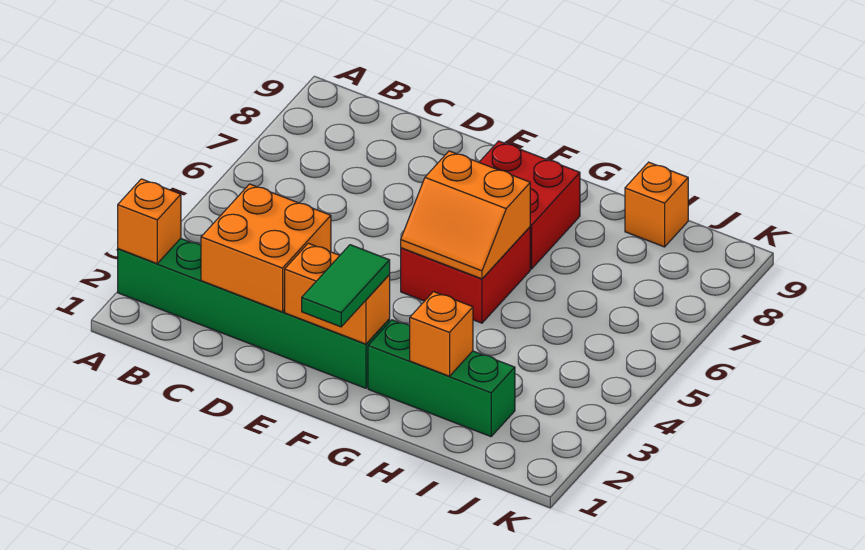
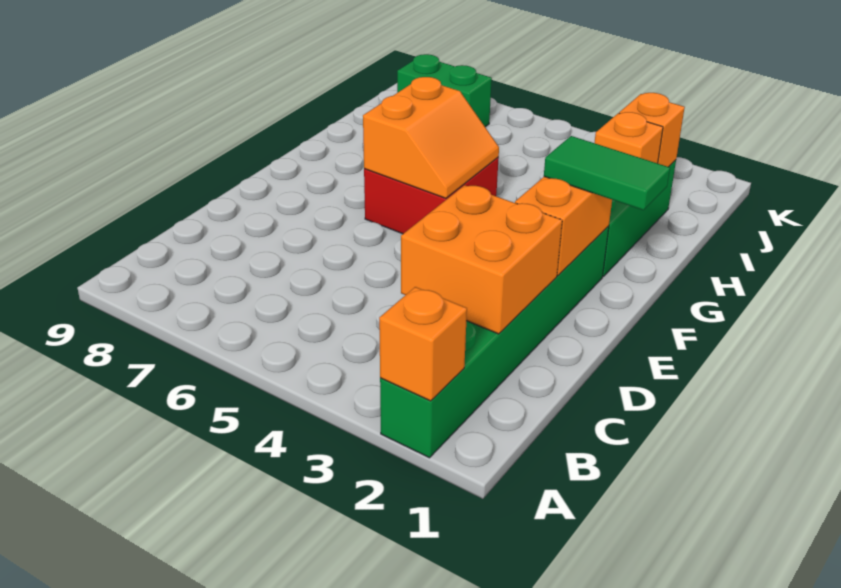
red 2x2 brick [479,141,580,269] -> none
orange 1x1 brick [625,162,688,247] -> orange 1x1 brick moved to [619,93,685,167]
none -> green 1x2 brick [397,54,492,127]

